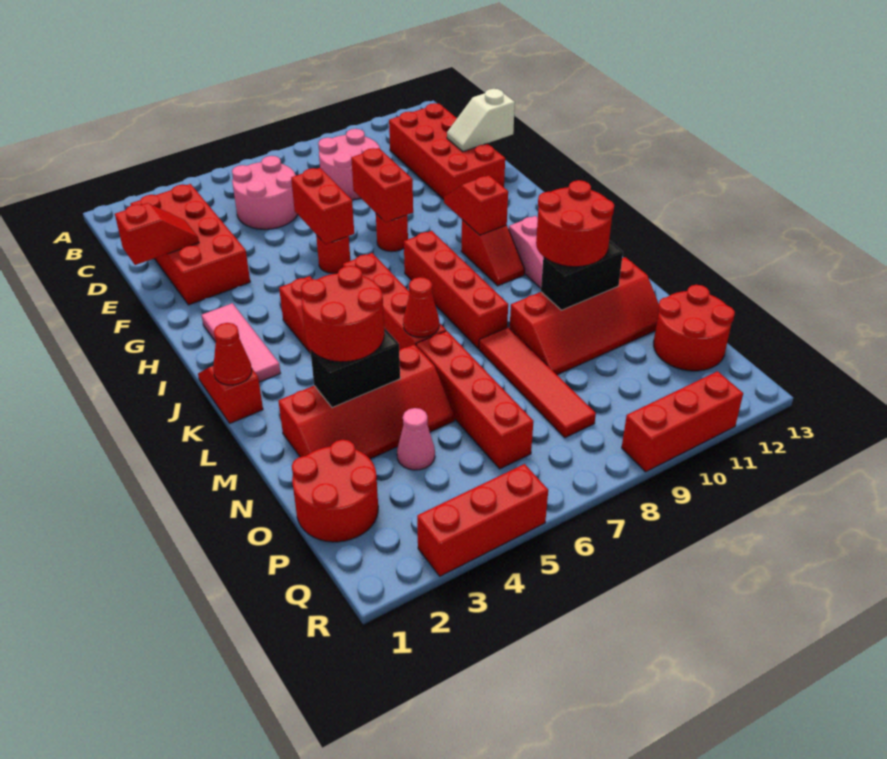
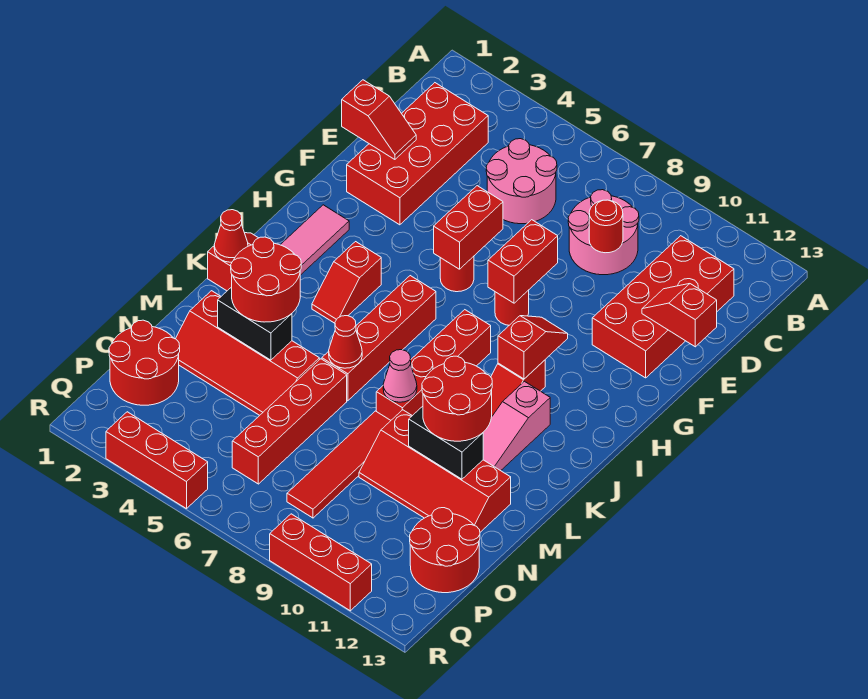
none -> red 1x1 round brick [589,200,623,253]
white 1x2 slope [447,89,515,152] -> red 1x2 slope [642,284,717,347]
pink 1x1 cone [397,408,435,470] -> pink 1x1 cone moved to [383,350,417,402]

